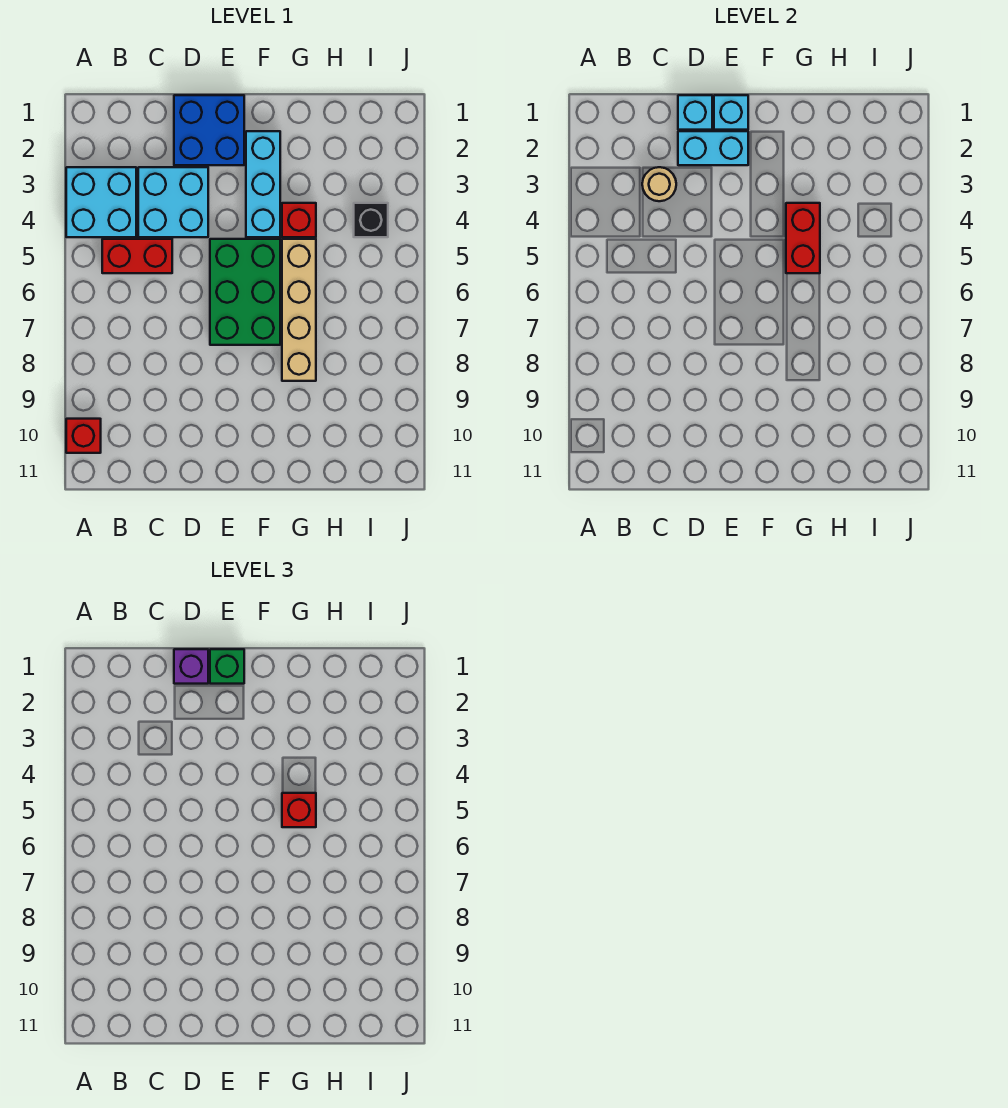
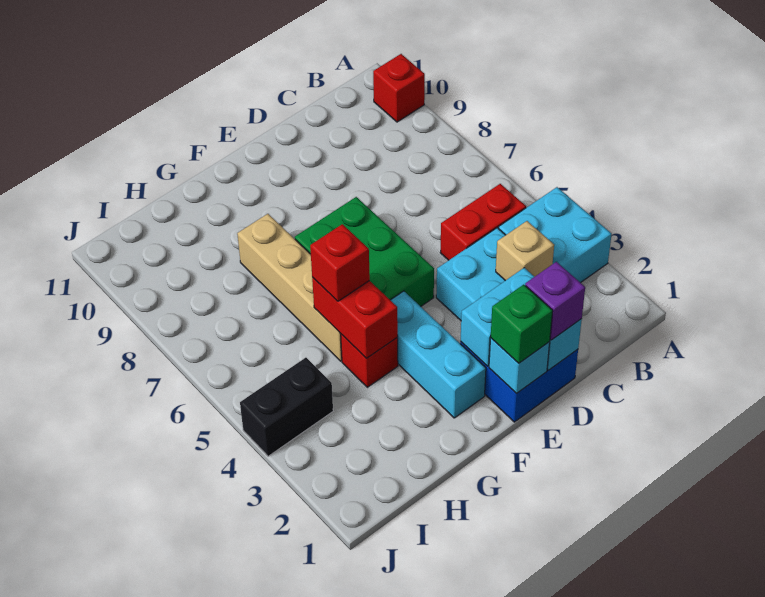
tan 1x1 round brick [642,167,676,201] -> tan 1x1 brick [496,221,554,281]
black 1x1 brick [354,203,388,237] -> black 1x2 brick [240,358,333,456]

